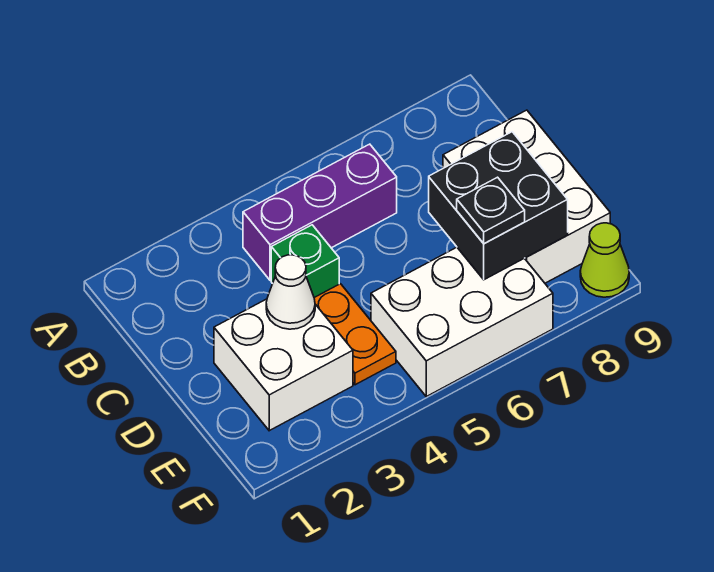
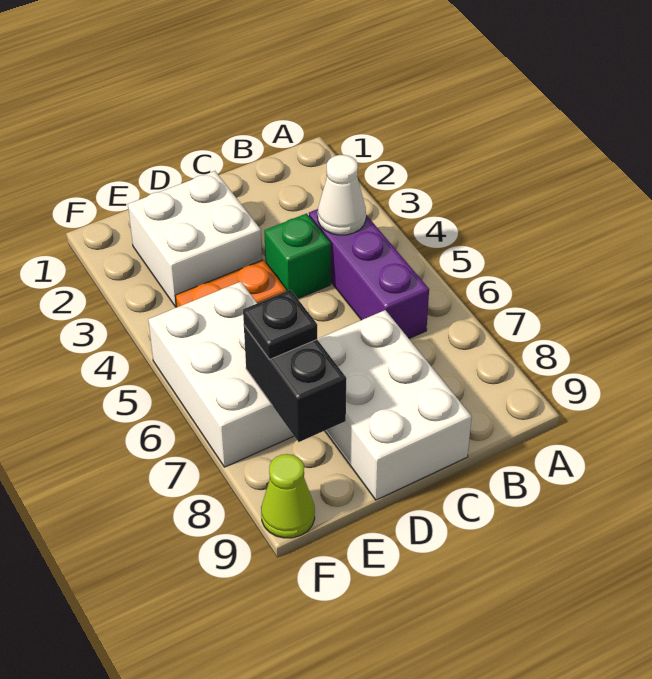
white 2x3 brick [443,110,610,283] -> white 2x3 brick turned to [317,310,472,500]
white 1x1 cone [266,255,315,329] -> white 1x1 cone moved to [318,155,366,235]
black 2x2 brick [429,132,568,280] -> black 1x2 brick [244,326,346,442]

